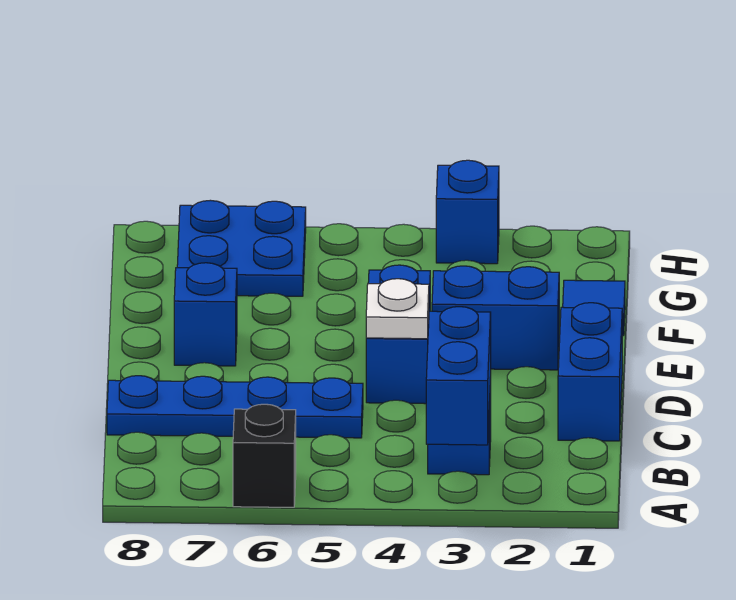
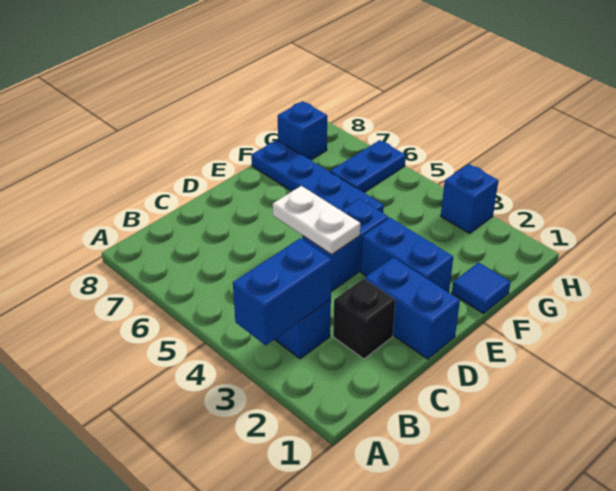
black 1x1 brick [233,404,296,507] -> black 1x1 brick moved to [333,279,395,359]
blue 1x2 brick [558,303,622,441] -> blue 1x2 brick turned to [365,257,460,359]
blue 1x4 plate [107,376,363,438] -> blue 1x4 plate moved to [251,140,384,213]
white 1x1 plate [366,279,429,339] -> white 1x2 plate [273,186,360,255]
blue 1x1 brick [174,263,237,366] -> blue 1x1 brick moved to [278,101,327,160]
blue 2x2 plate [177,200,306,296] -> blue 1x2 plate [330,140,406,193]

